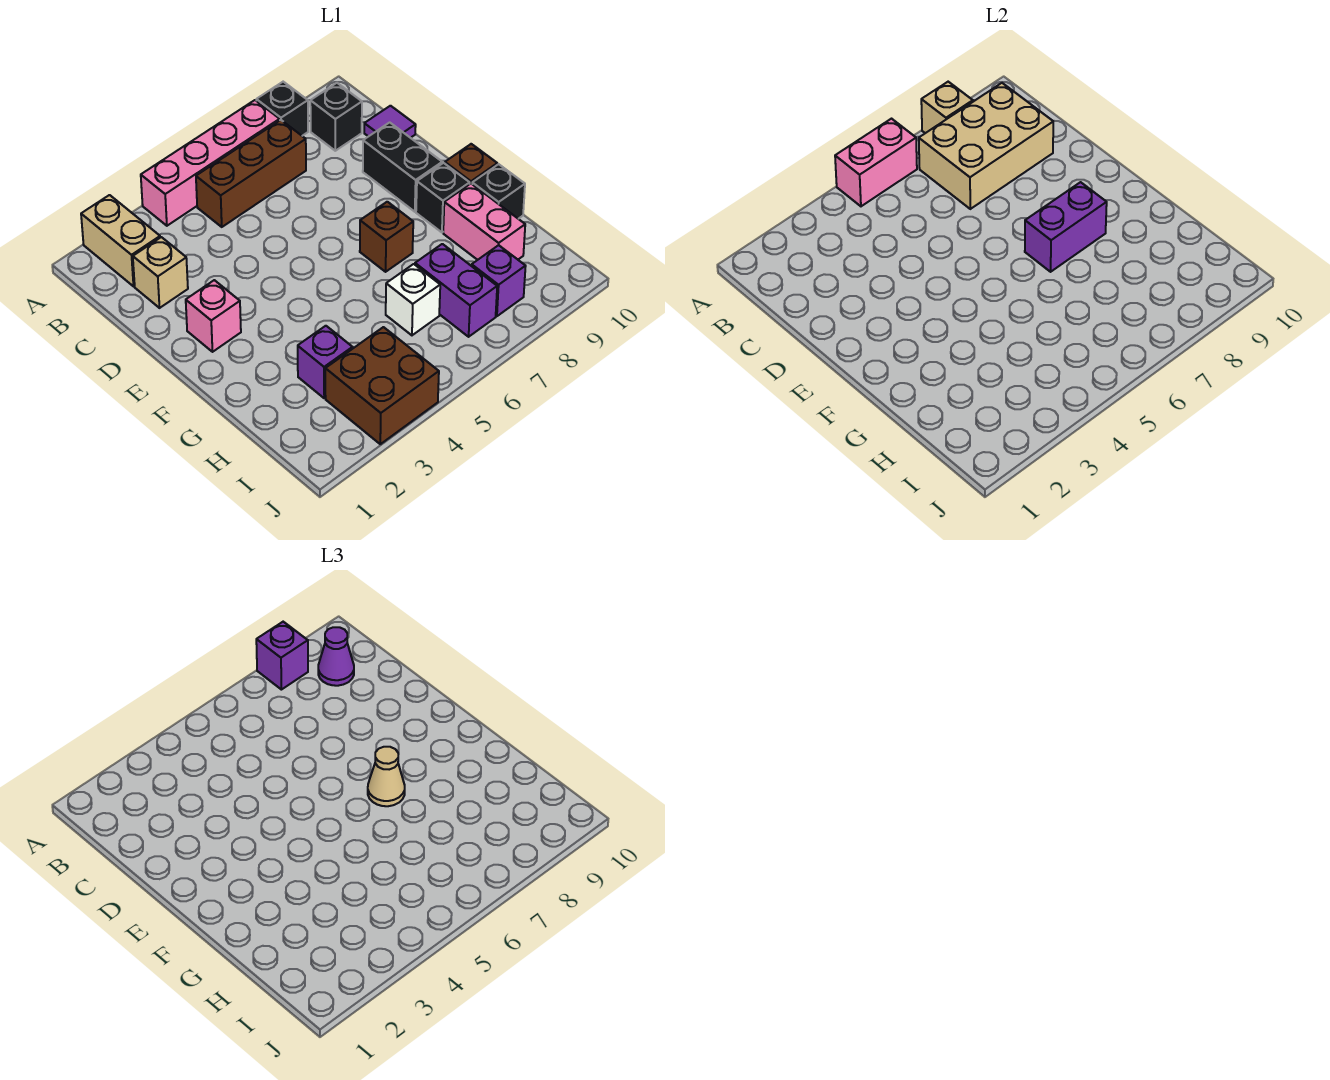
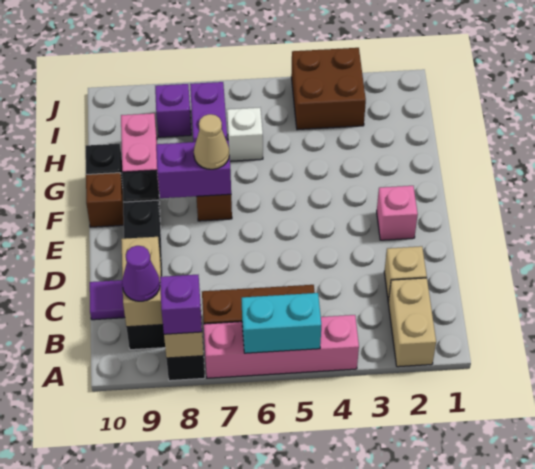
pink 1x2 brick [835,119,917,206] -> cyan 1x2 brick [242,293,321,353]
tan 2x3 brick [919,83,1053,209] -> tan 1x2 brick [121,237,163,327]
purple 1x1 brick [298,326,353,398] -> none

